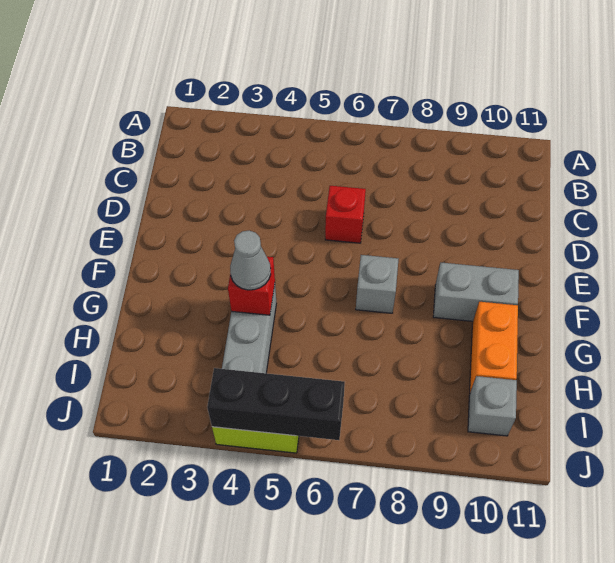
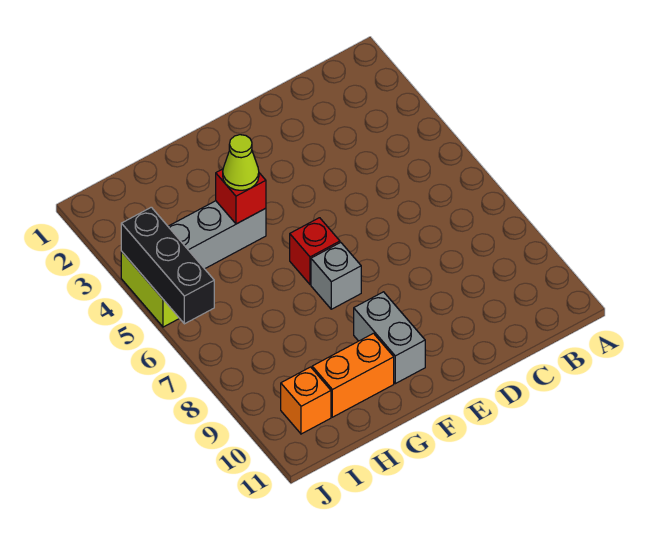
red 1x1 brick [325,186,366,243] -> red 1x1 brick moved to [290,218,340,285]
grey 1x1 cone [230,231,271,290] -> lime 1x1 cone [223,135,259,190]
grey 1x1 brick [468,376,517,436] -> orange 1x1 brick [281,367,331,434]

